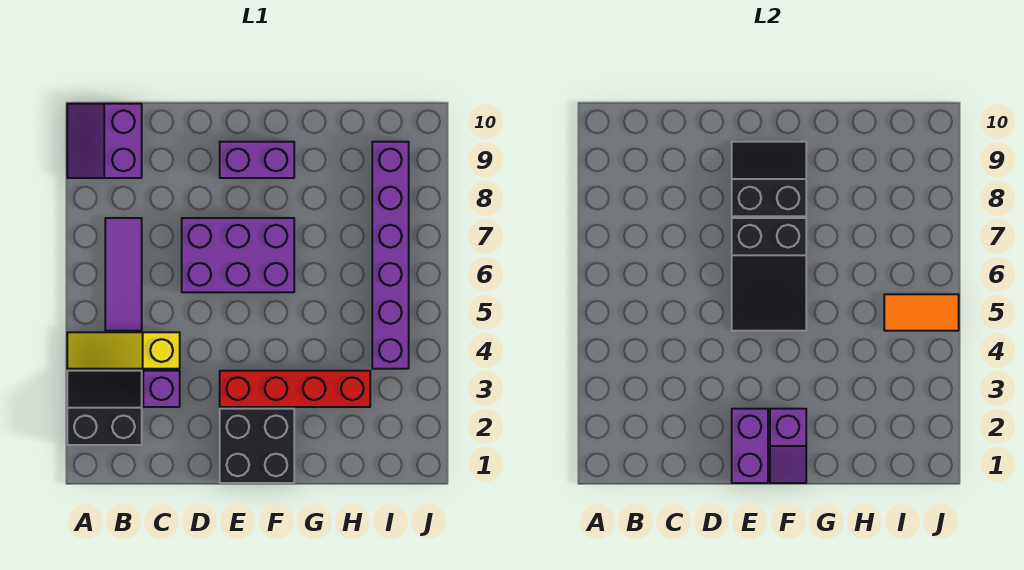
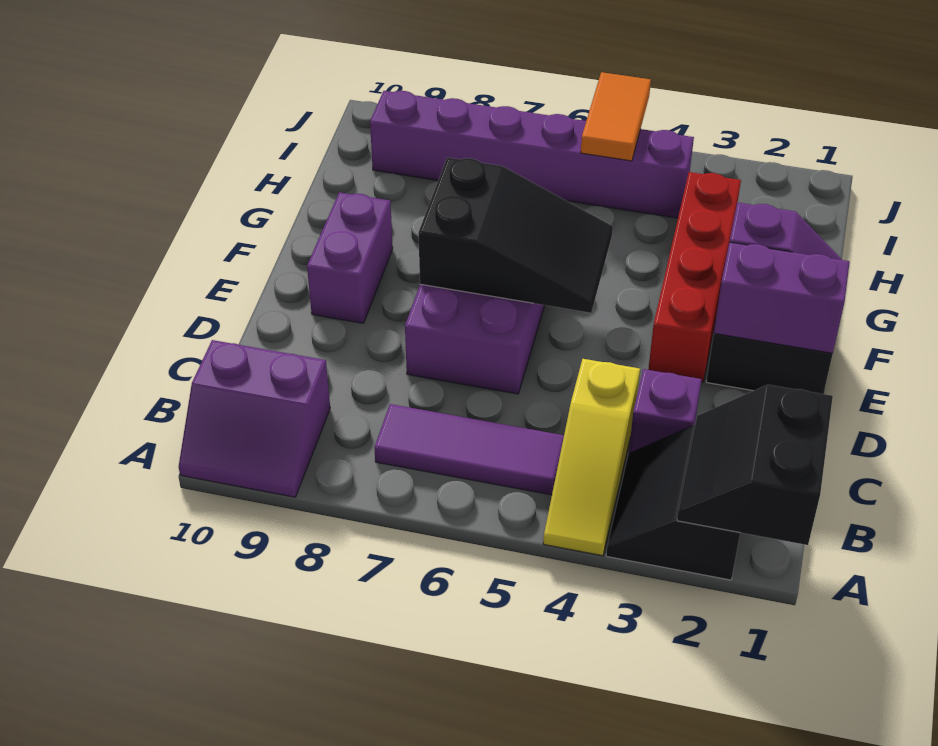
black 2x2 slope [732,142,806,216] -> black 2x2 slope moved to [677,385,833,545]

